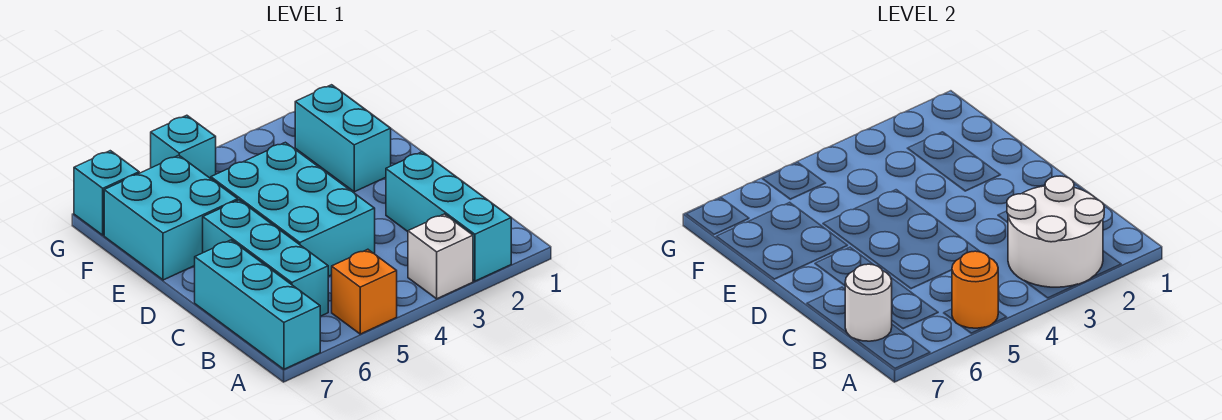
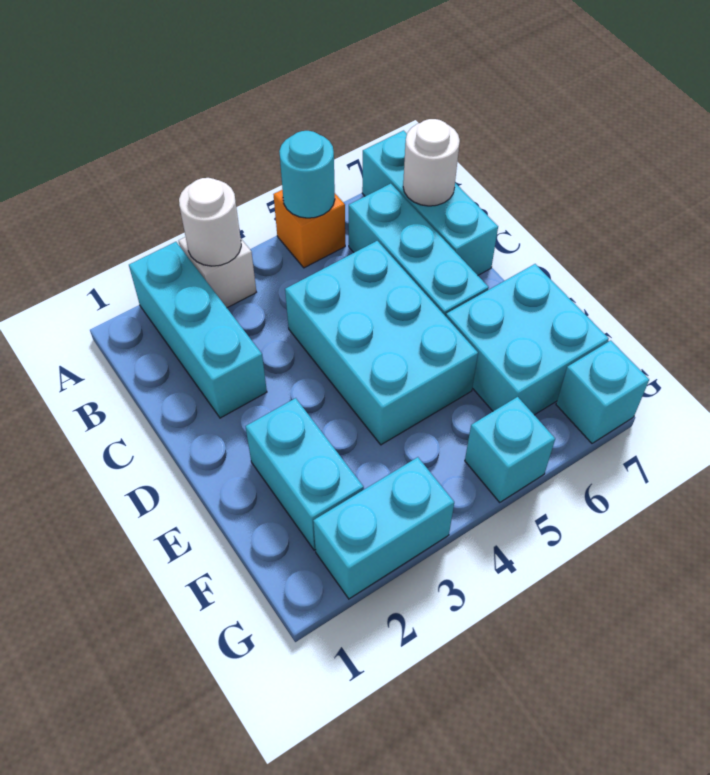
white 2x2 round brick [1007,176,1104,287] -> white 1x1 round brick [179,178,241,266]
orange 1x1 round brick [952,251,998,328] -> cyan 1x1 round brick [279,131,335,218]
none -> cyan 1x2 brick [313,457,454,599]

